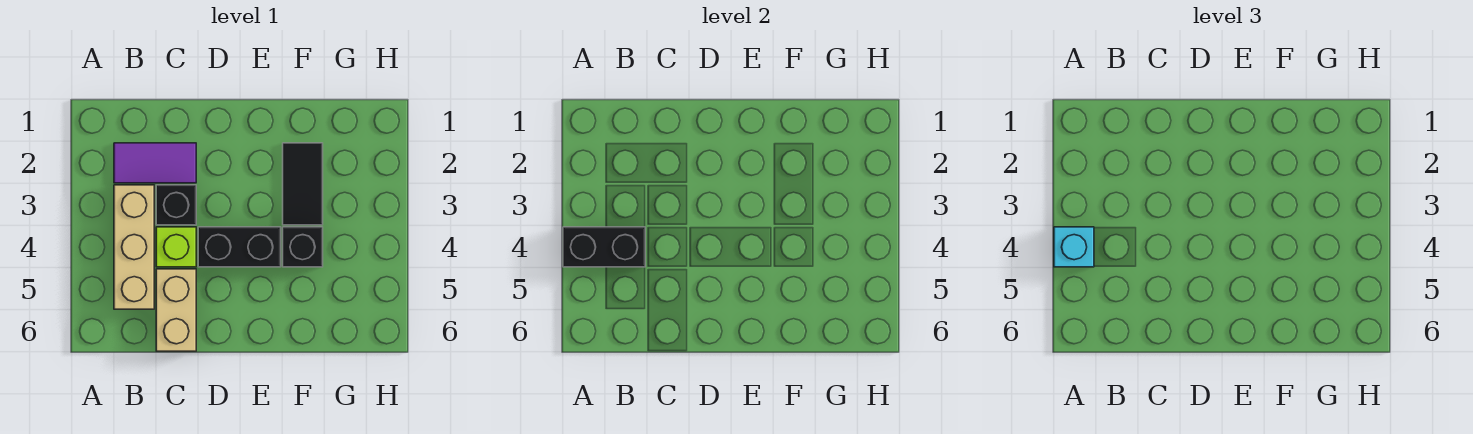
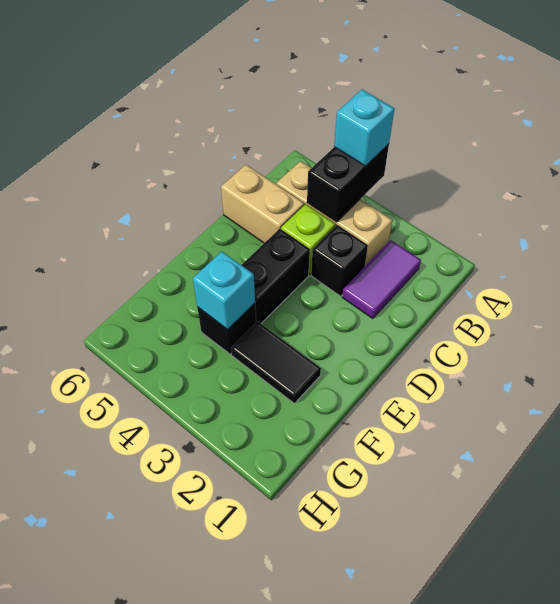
none -> cyan 1x1 brick [193,252,255,329]

